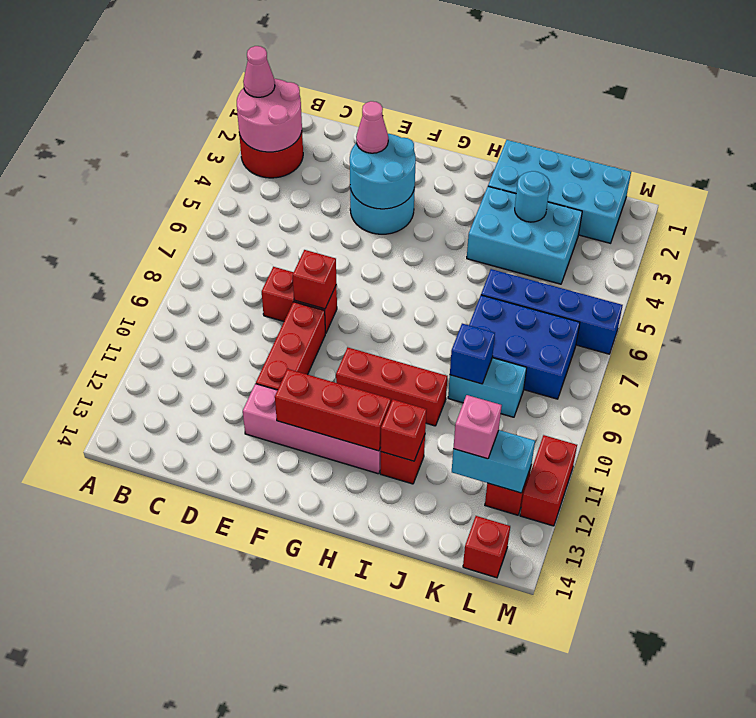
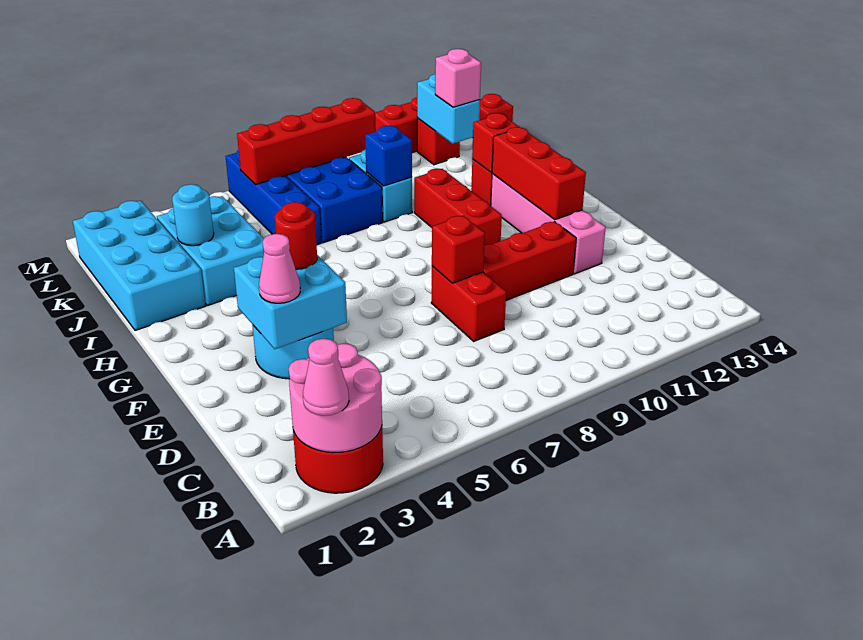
cyan 2x2 round brick [350,134,416,209] -> cyan 2x2 brick [234,255,347,349]
none -> red 1x1 round brick [275,202,317,269]
none -> red 1x4 brick [237,98,376,185]

